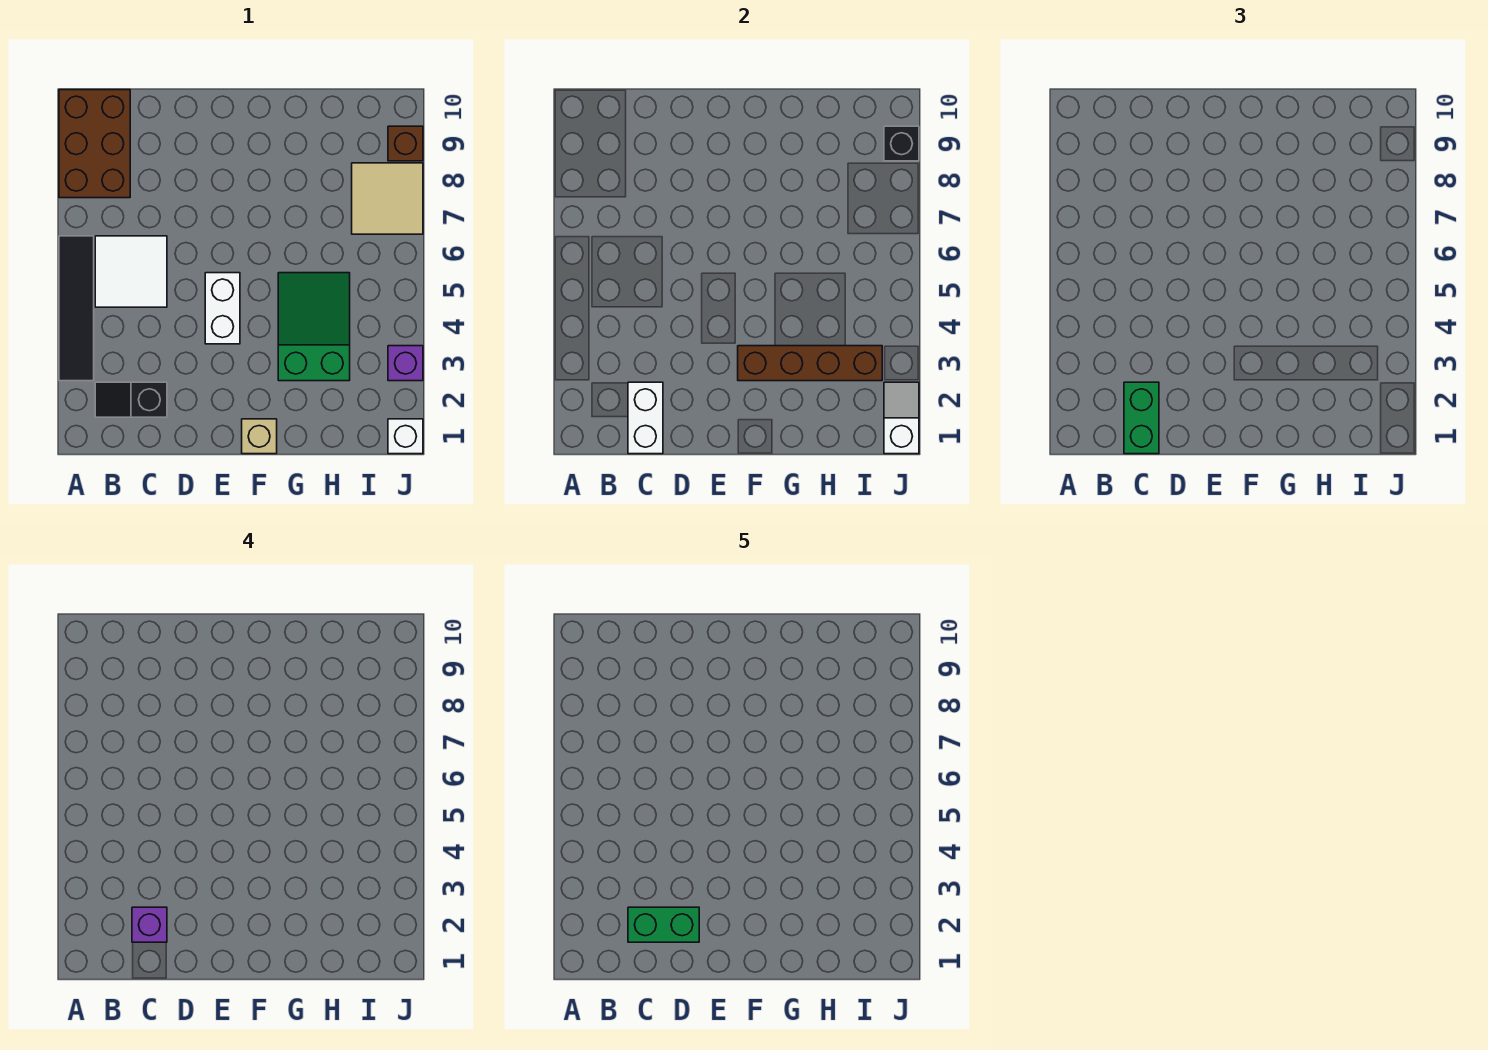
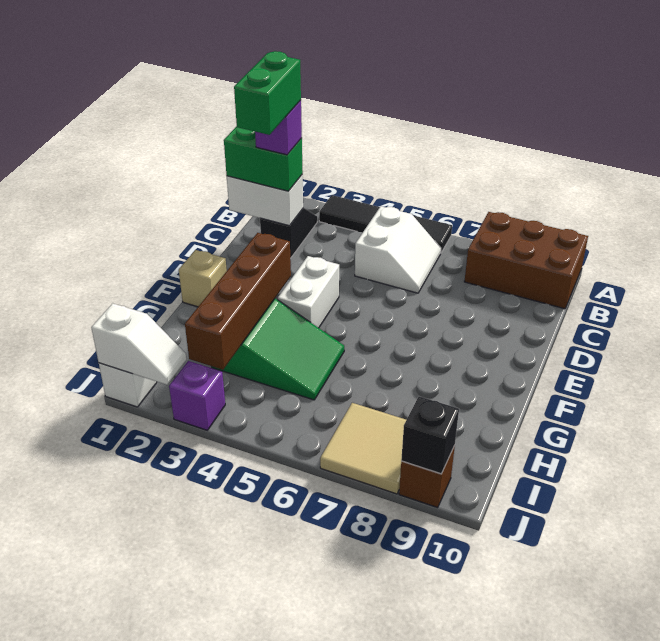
white 2x2 tile [95,236,167,307] -> white 2x2 slope [355,206,441,293]
white 1x2 brick [205,273,240,344] -> white 1x2 brick turned to [278,256,339,328]

